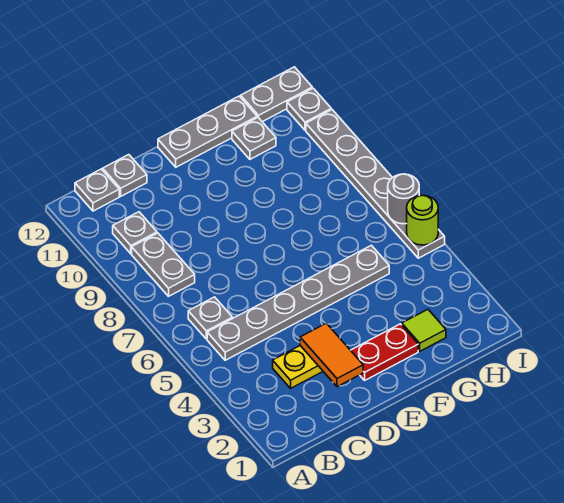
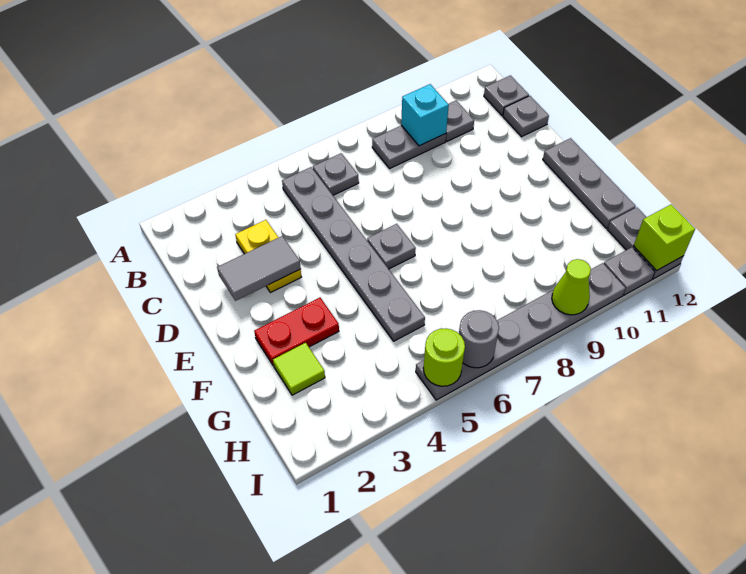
none -> cyan 1x1 brick [401,84,449,146]
orange 1x2 tile [300,323,363,387] -> grey 1x2 tile [217,236,301,301]
red 1x2 plate [351,324,418,380] -> red 1x2 plate turned to [254,298,339,365]
grey 1x1 plate [232,117,276,159] -> grey 1x1 plate moved to [367,224,416,269]
none -> lime 1x1 cone [552,259,591,315]
none -> lime 1x1 brick [634,205,695,271]

